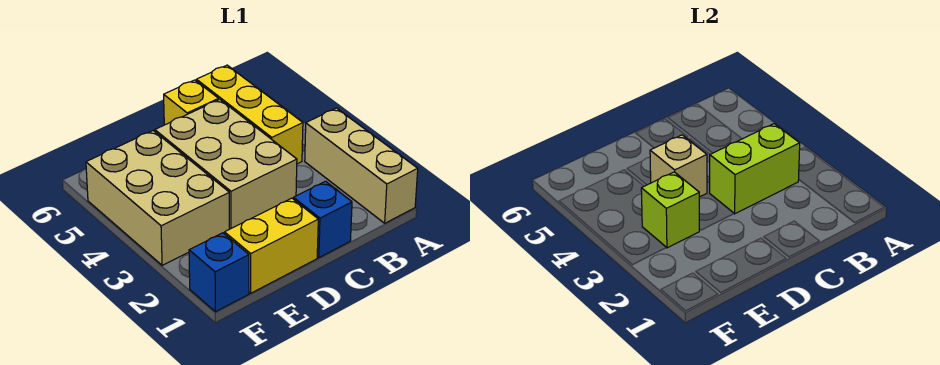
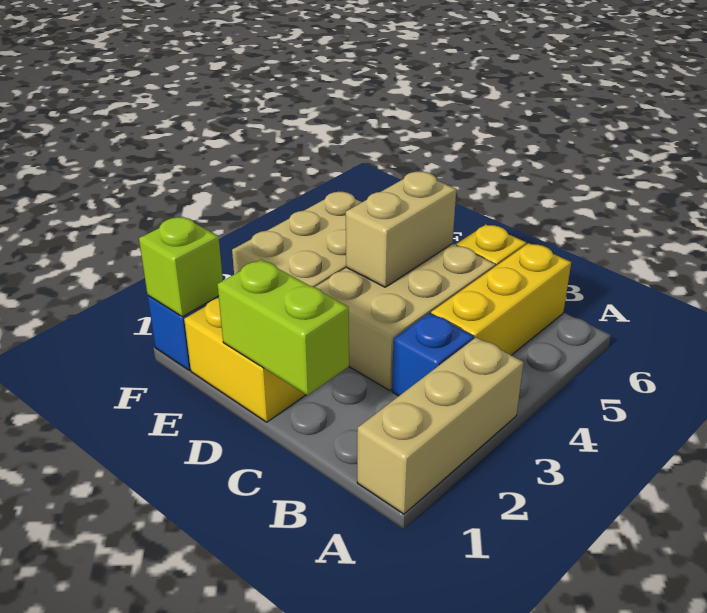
lime 1x2 brick [710,124,800,214] -> lime 1x2 brick moved to [217,259,349,395]
blue 1x1 brick [294,181,352,258] -> blue 1x1 brick moved to [392,313,474,396]
tan 1x1 brick [650,135,707,197] -> tan 1x2 brick [346,171,456,287]
lime 1x1 brick [641,172,699,248] -> lime 1x1 brick moved to [139,217,223,317]

